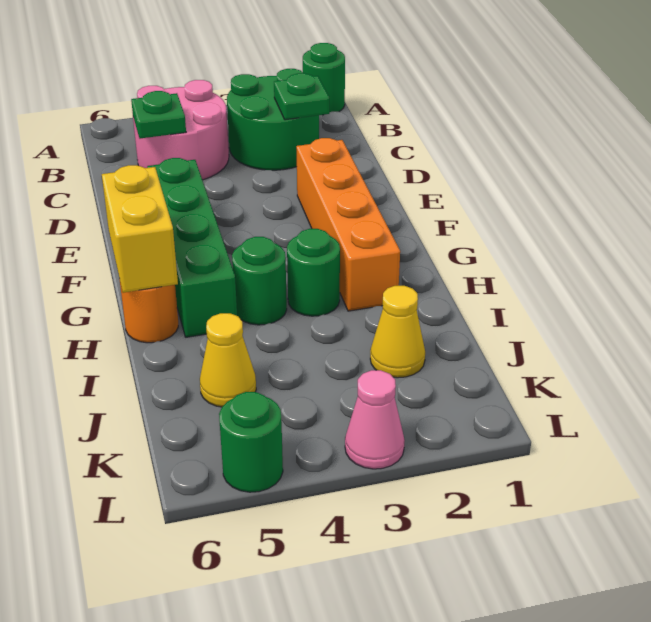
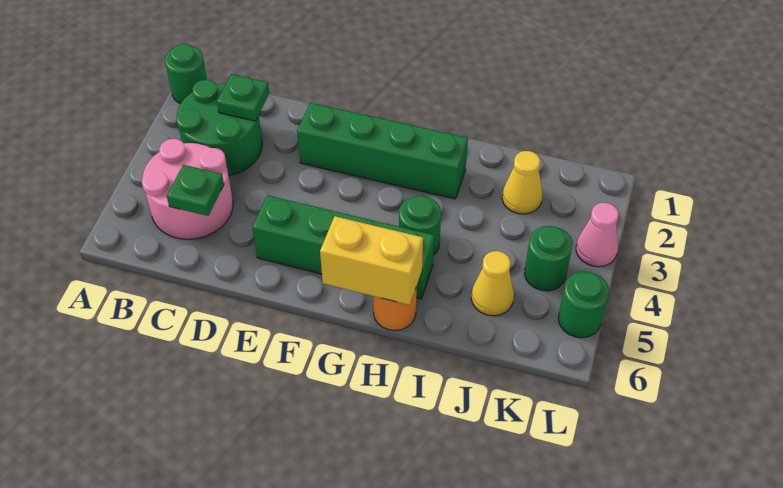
orange 1x4 brick [296,138,400,311] -> green 1x4 brick [297,103,468,199]
green 1x1 round brick [287,229,340,316] -> green 1x1 round brick moved to [524,226,572,291]

